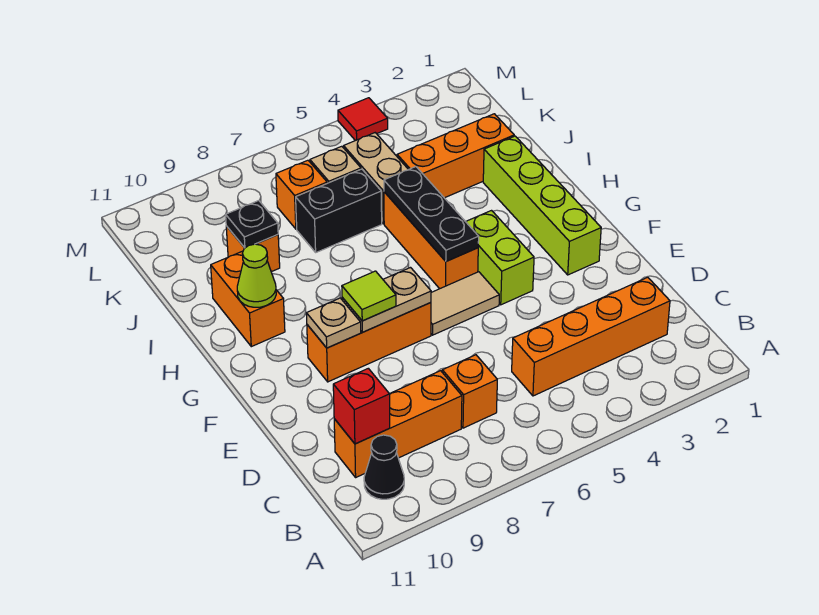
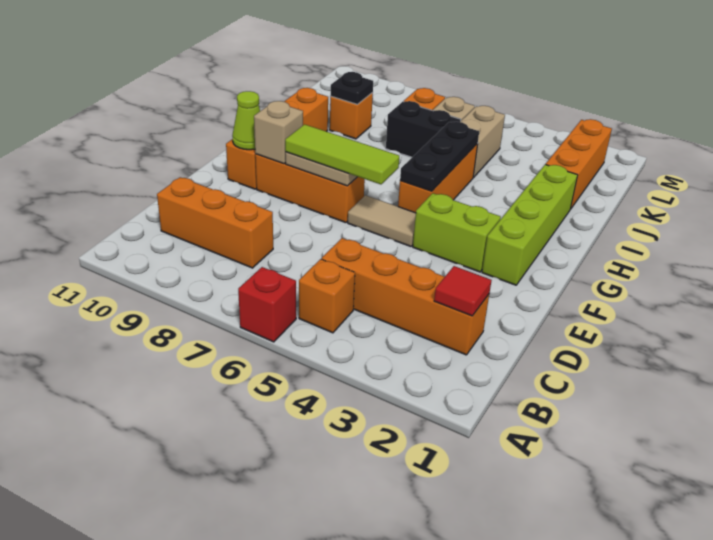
black 1x1 cone [364,435,404,499] -> none
orange 1x1 brick [442,355,497,428] -> orange 1x1 brick moved to [299,259,355,333]
red 1x1 brick [333,368,390,444] -> red 1x1 brick moved to [238,267,296,342]
lime 1x2 brick [466,211,534,305] -> lime 1x2 brick turned to [413,193,501,272]
lime 1x1 tile [342,271,396,321] -> lime 1x3 tile [285,124,399,184]
tan 1x1 plate [306,298,361,348] -> tan 1x1 brick [254,101,303,164]
orange 1x2 brick [211,251,285,347] -> orange 1x4 brick [226,88,328,189]
lime 1x1 cone [237,244,276,307] -> lime 1x1 cone moved to [232,91,260,150]
orange 1x3 brick [397,114,514,198] -> orange 1x3 brick turned to [546,119,612,209]
red 1x1 tile [338,98,388,141] -> red 1x1 tile moved to [434,266,492,316]

